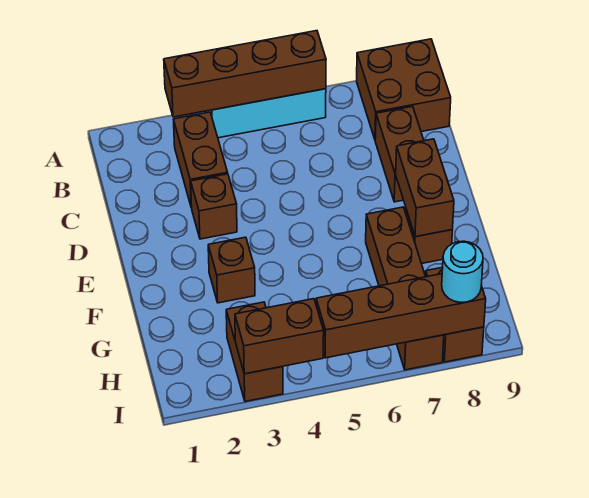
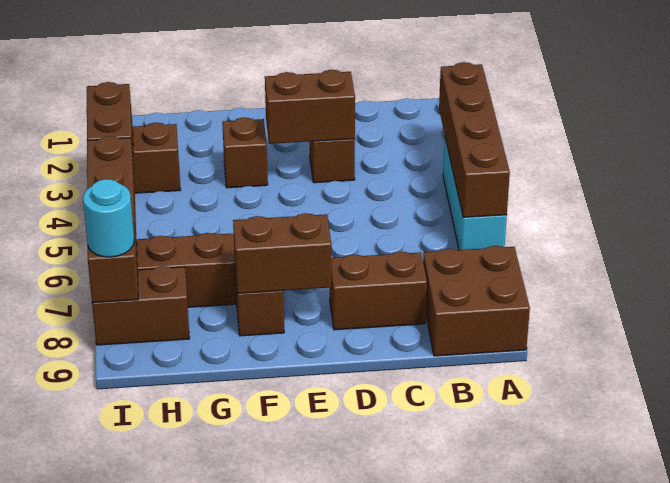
brown 1x2 brick [173,112,228,207] -> brown 1x2 brick moved to [265,70,355,144]

